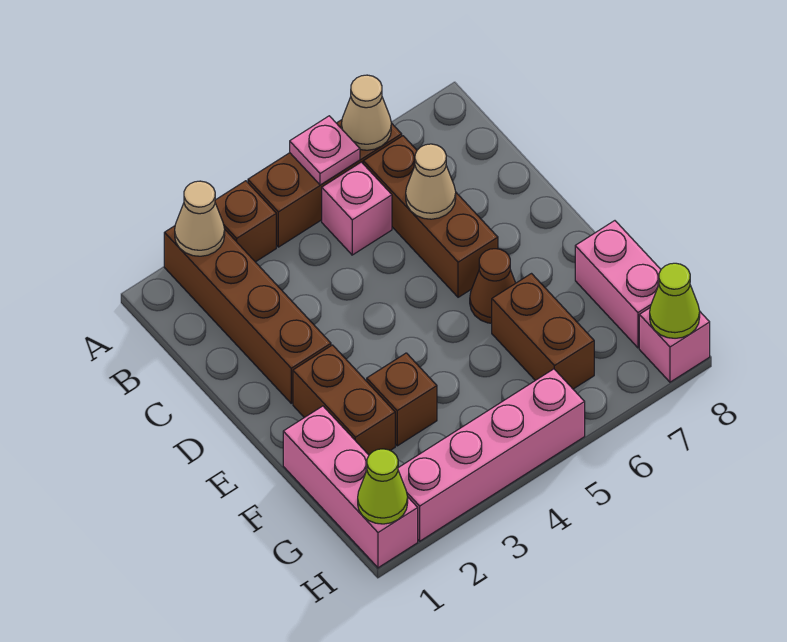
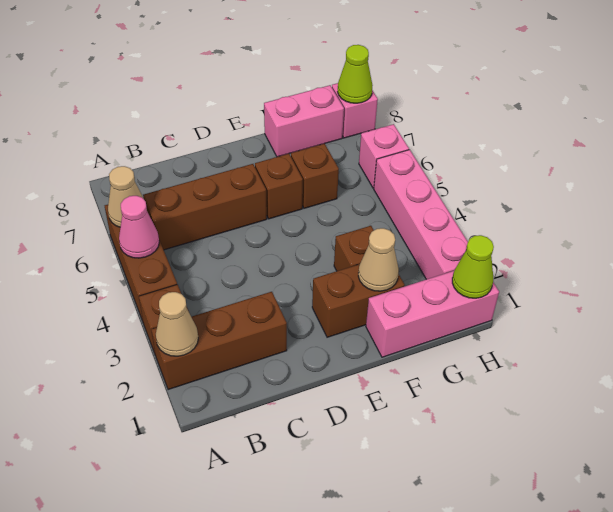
brown 1x4 brick [164,226,331,403] -> brown 1x3 brick [151,292,287,390]
pink 1x1 plate [290,116,360,185] -> pink 1x1 cone [119,196,159,258]
pink 1x1 brick [322,162,392,255] -> pink 1x1 brick moved to [359,124,409,188]
tan 1x1 cone [406,144,456,219] -> tan 1x1 cone moved to [358,228,399,291]
brown 1x1 cone [470,249,515,323] -> brown 1x1 brick [255,154,303,219]
brown 1x2 brick [492,274,594,389] -> brown 1x1 brick [291,144,339,208]

